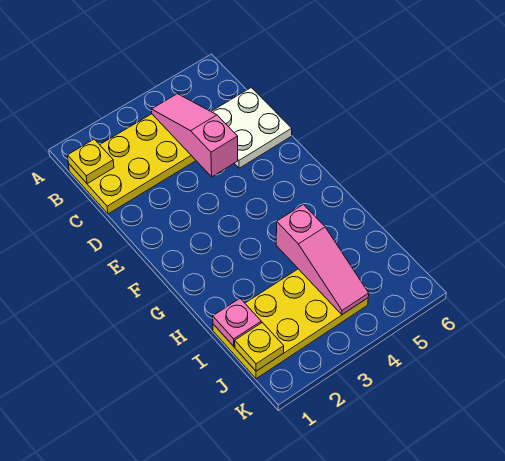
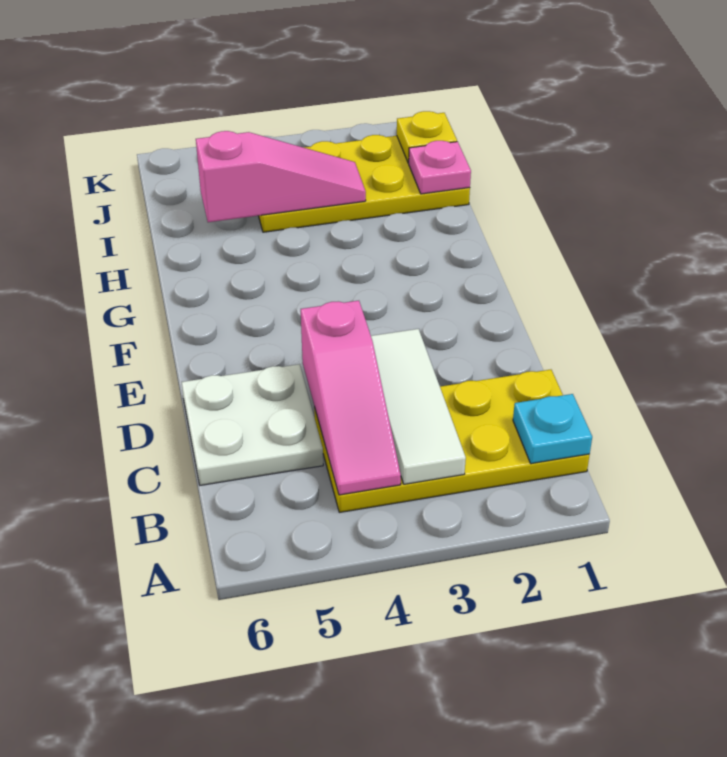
yellow 1x1 plate [68,139,114,184] -> cyan 1x1 plate [513,394,592,464]
none -> white 1x3 tile [371,329,466,484]
pink 1x3 slope [276,205,369,315] -> pink 1x3 slope turned to [196,131,366,222]

